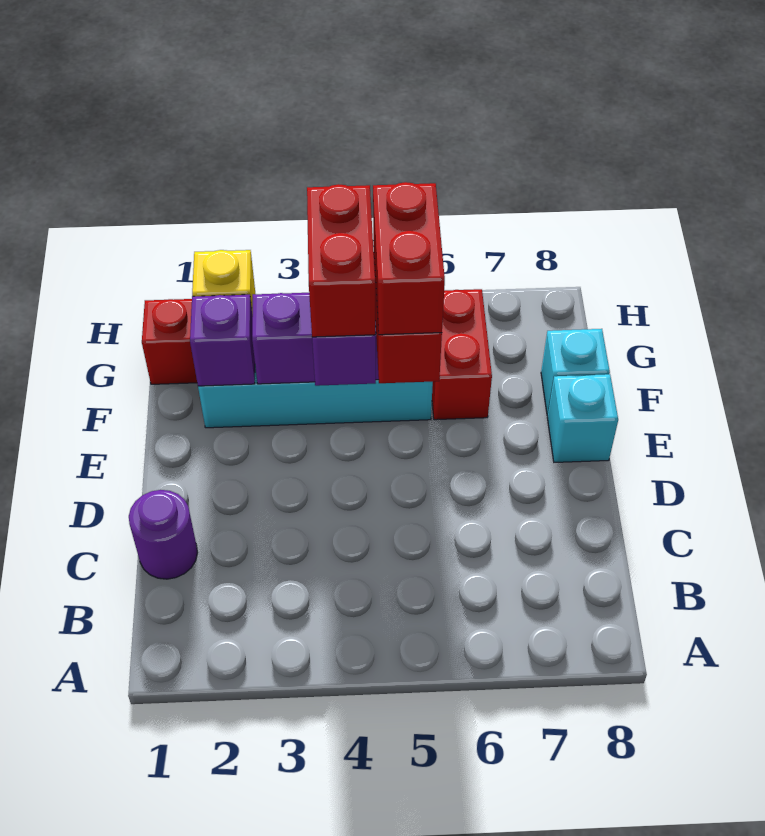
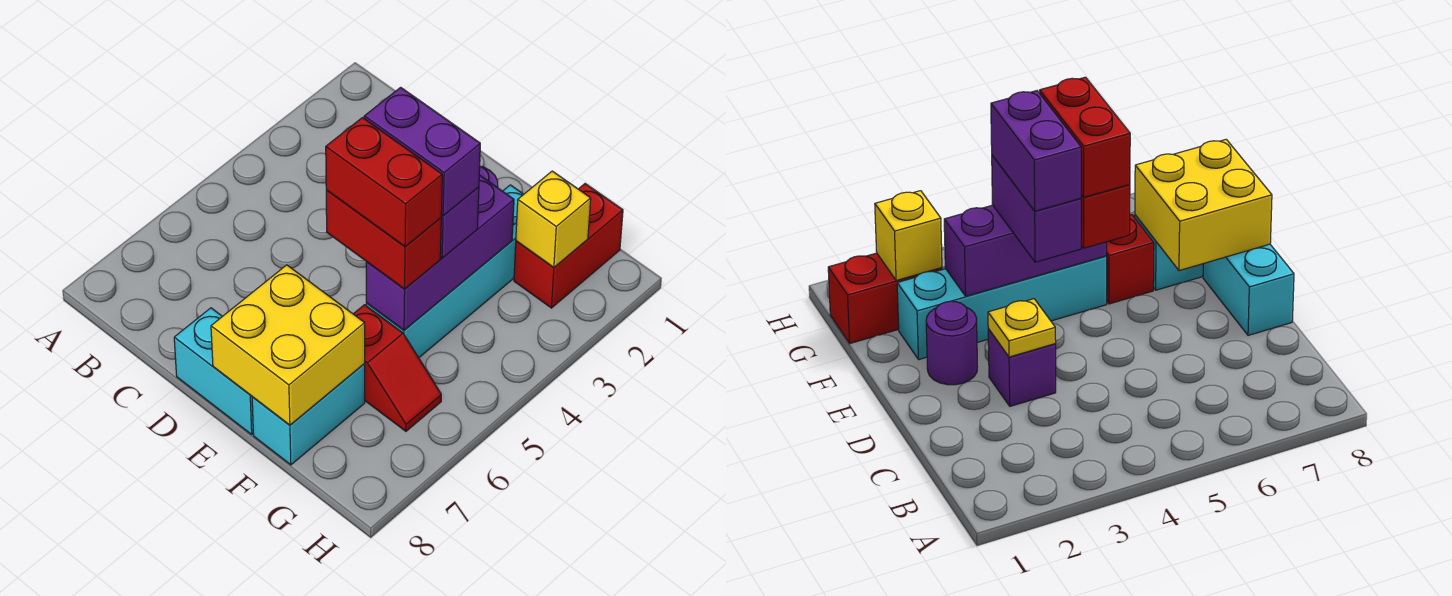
purple 1x1 round brick [129,490,198,579] -> purple 1x1 round brick moved to [926,301,977,385]
none -> yellow 1x1 plate [988,299,1056,357]
red 1x2 brick [307,184,376,337] -> purple 1x2 brick [364,87,480,216]
none -> yellow 2x2 brick [211,265,365,425]
cyan 1x1 brick [547,374,618,462] -> cyan 1x2 brick [174,308,253,434]
purple 1x1 brick [190,295,255,386] -> purple 1x1 brick moved to [988,329,1056,406]
red 1x2 brick [432,289,492,420] -> red 1x2 slope [354,305,441,431]
cyan 1x1 brick [541,329,610,416] -> cyan 1x2 brick [252,364,365,465]

